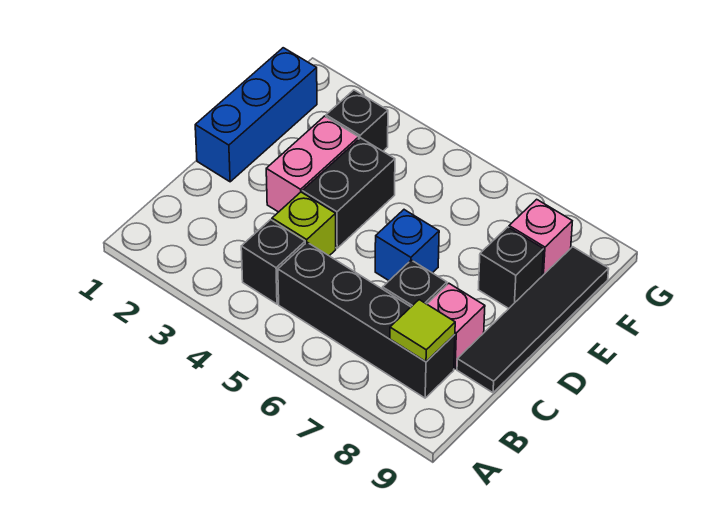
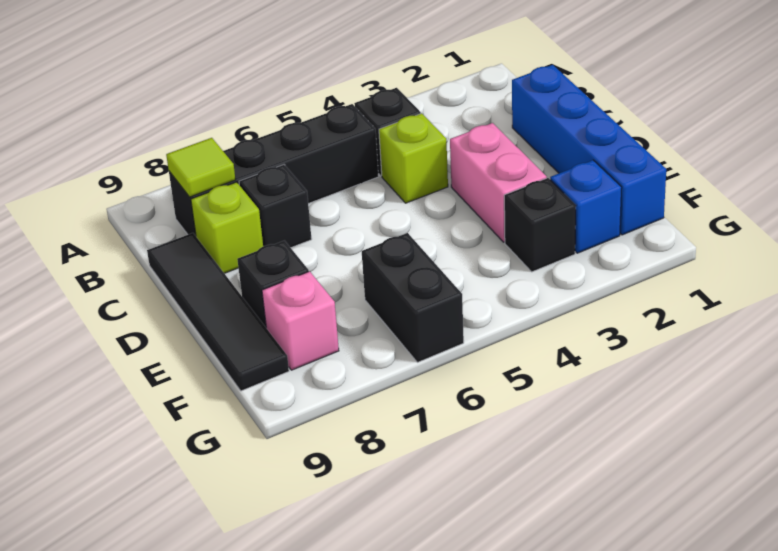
pink 1x1 brick [427,283,485,369] -> lime 1x1 brick [191,182,263,273]
blue 1x3 brick [195,48,317,182] -> blue 1x4 brick [512,65,666,235]
black 1x2 brick [302,138,395,248] -> black 1x2 brick moved to [362,233,464,362]
blue 1x1 brick [375,210,439,281] -> blue 1x1 brick moved to [550,160,622,253]

